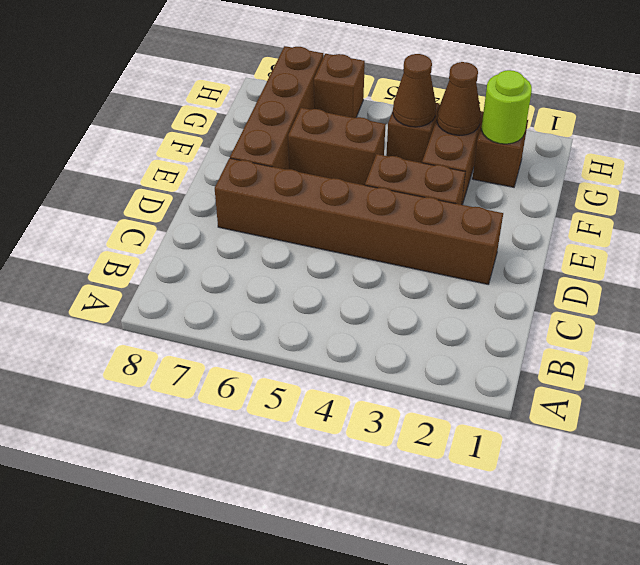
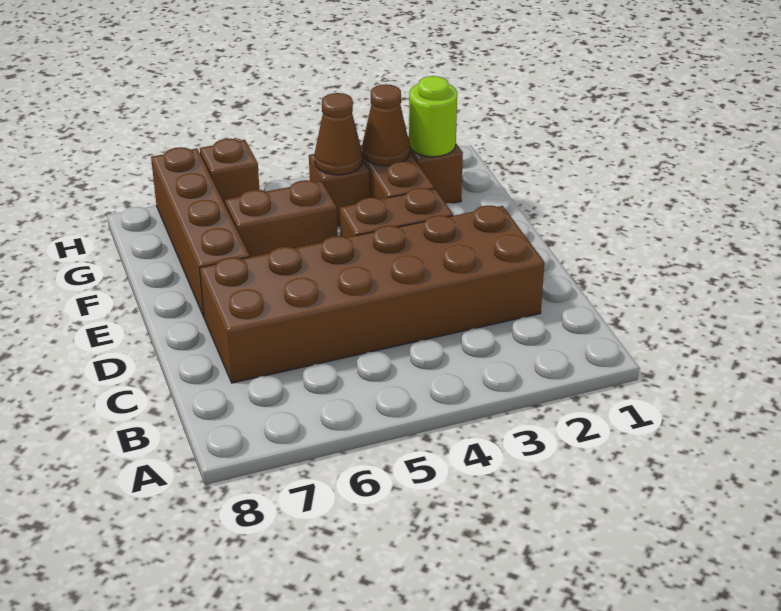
brown 1x6 brick [215,158,503,284] -> brown 2x6 brick [200,206,545,383]

